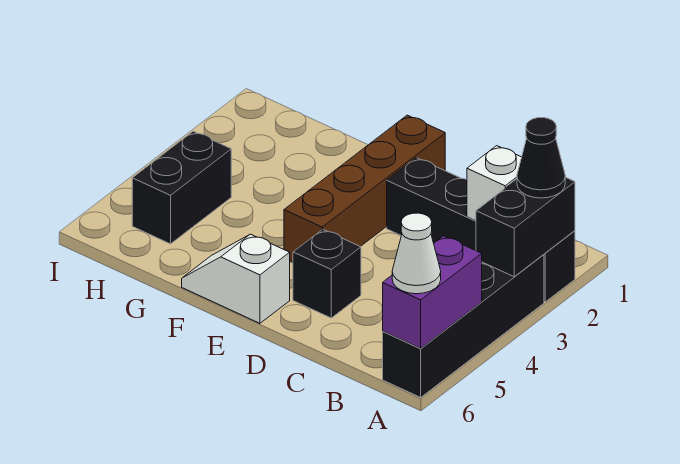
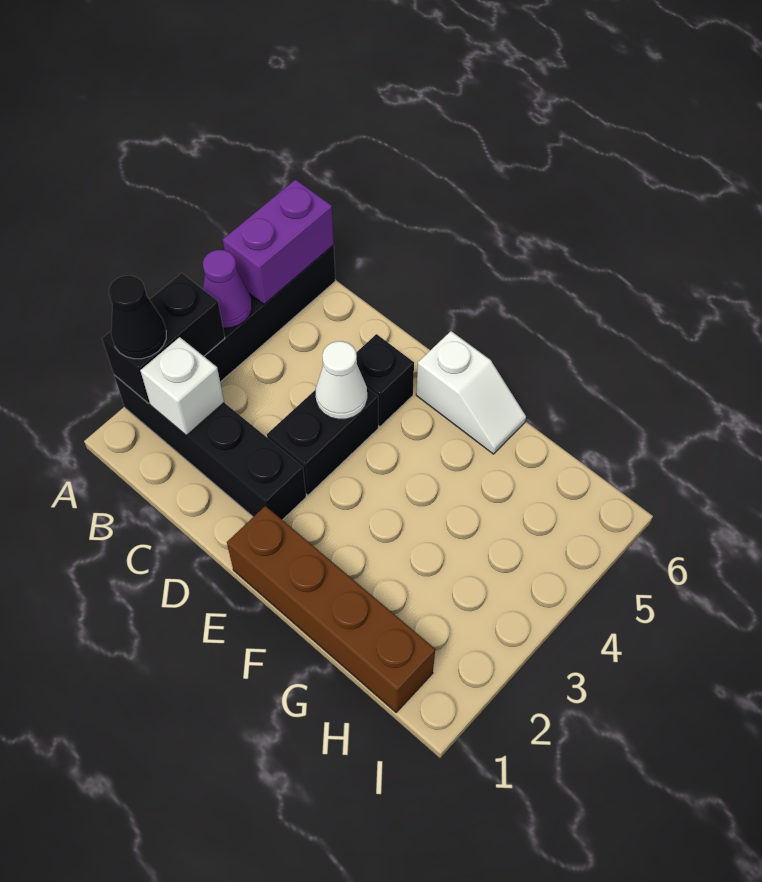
none -> purple 1x1 cone [203,250,252,328]
white 1x1 cone [392,213,441,294] -> white 1x1 cone moved to [315,341,367,419]
brown 1x4 brick [284,115,445,262] -> brown 1x4 brick turned to [227,506,435,712]
black 1x2 brick [132,131,231,244] -> black 1x2 brick moved to [267,388,378,495]

